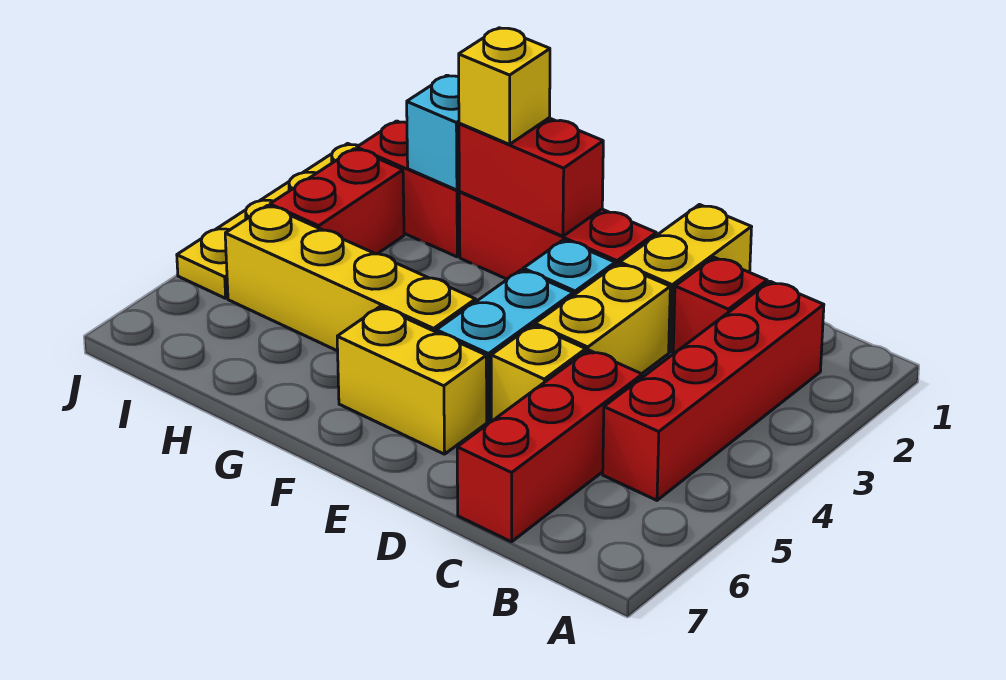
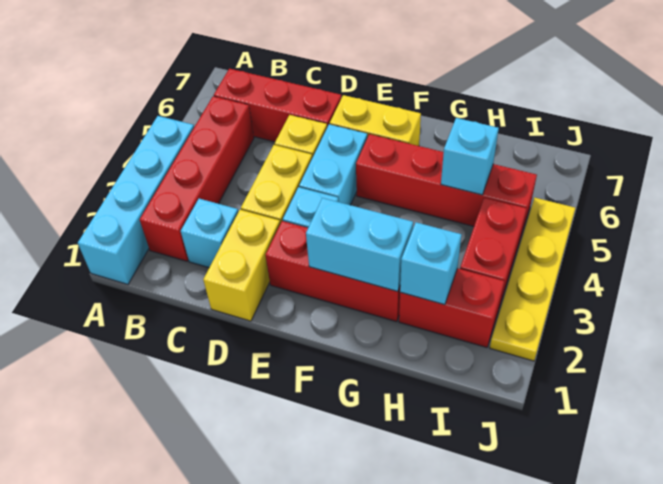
none -> cyan 1x4 brick [78,116,194,284]
red 1x1 brick [673,257,767,353] -> cyan 1x1 brick [181,199,238,268]
red 1x3 brick [457,350,642,542] -> red 1x3 brick turned to [214,69,341,142]
red 1x2 brick [459,118,603,236] -> cyan 1x2 brick [306,198,413,292]
yellow 1x4 brick [225,205,476,351] -> red 1x4 brick [356,134,537,235]
yellow 1x1 brick [459,28,550,144] -> none
none -> cyan 1x1 brick [441,118,499,195]

